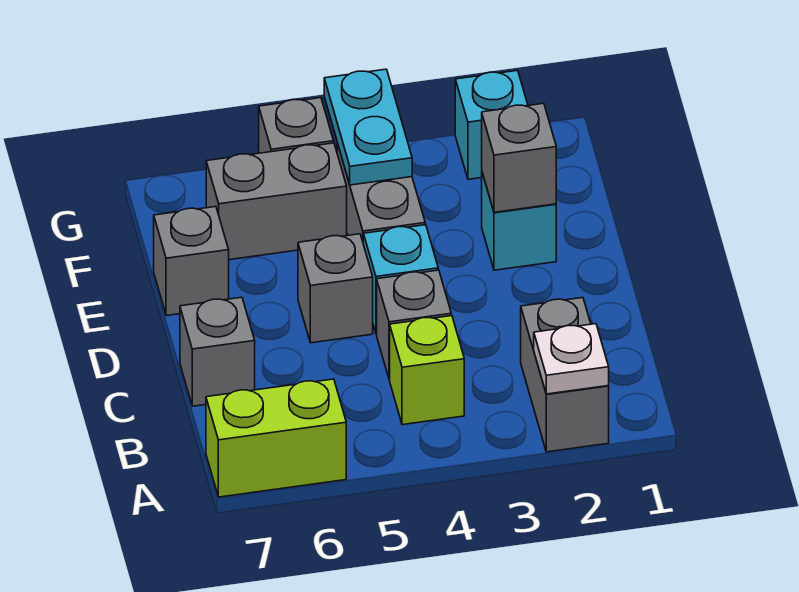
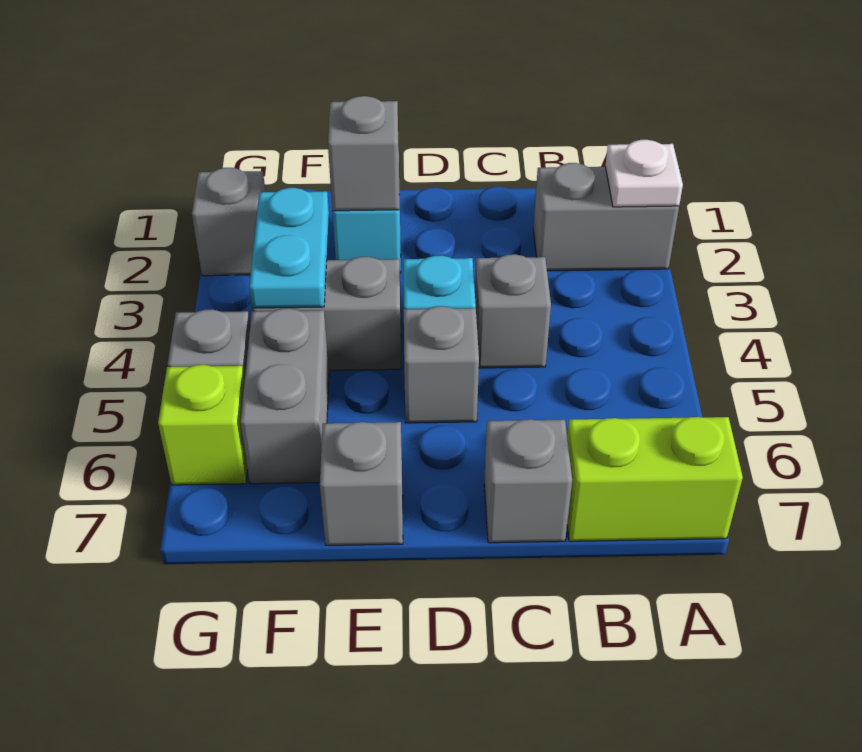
lime 1x2 brick [206,379,346,497] -> lime 1x2 brick turned to [567,417,743,541]
lime 1x1 brick [390,316,464,425] -> lime 1x1 brick moved to [158,365,248,485]
cyan 1x2 plate [324,69,412,185] -> cyan 1x2 plate turned to [249,188,329,308]
cyan 1x1 brick [455,70,528,179] -> grey 1x1 brick [192,168,265,276]

